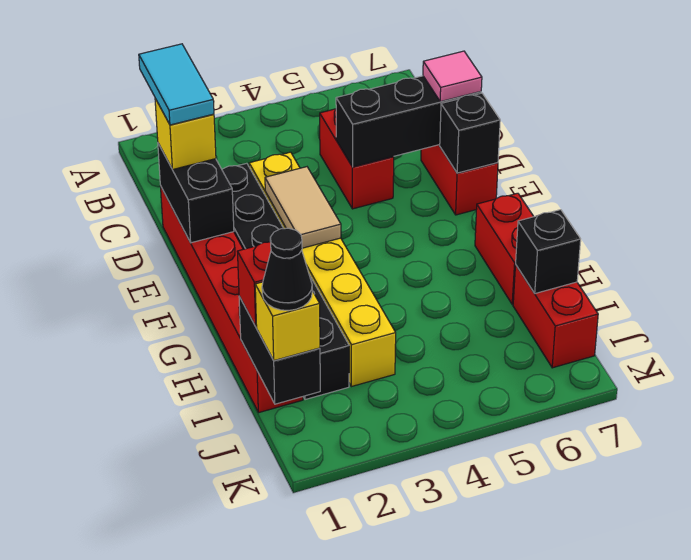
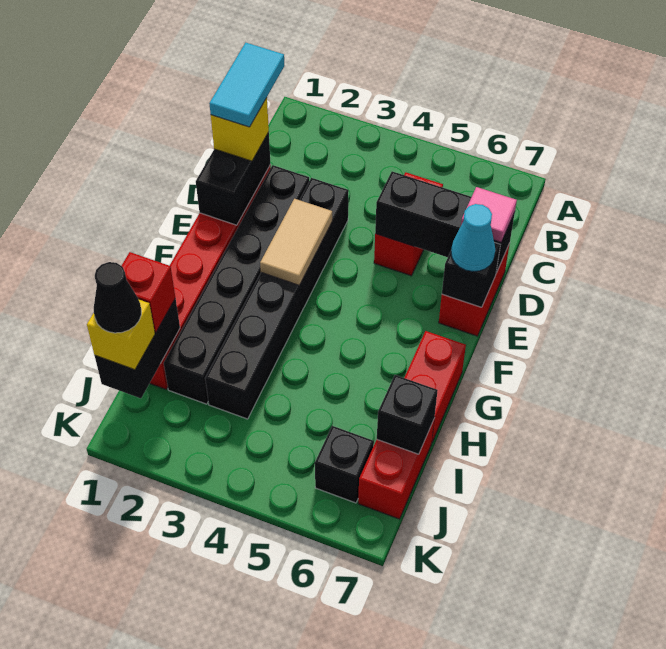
yellow 1x6 brick [249,152,396,387] -> black 1x6 brick [205,178,349,419]
none -> cyan 1x1 cone [451,204,495,272]
none -> black 1x1 brick [315,426,374,503]

